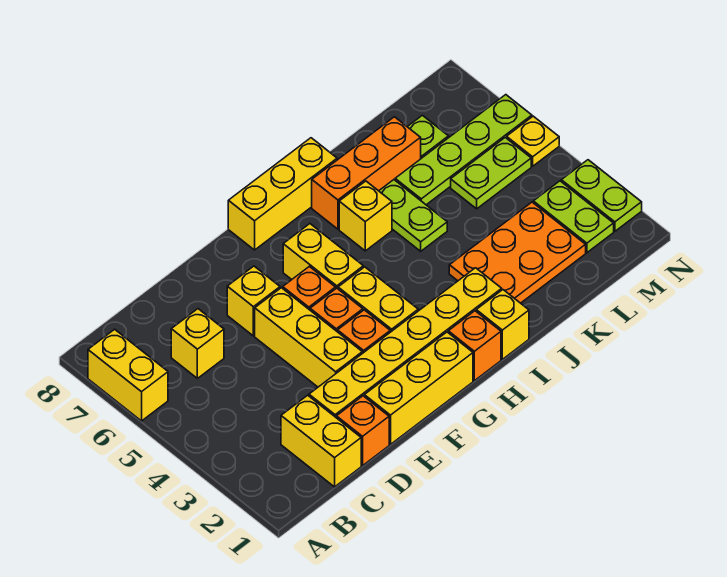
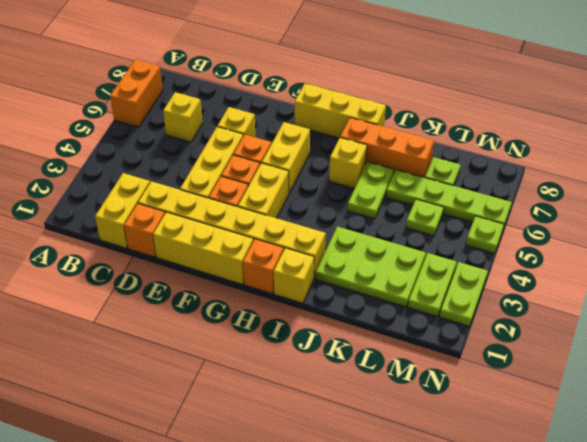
yellow 1x2 brick [88,329,168,421] -> orange 1x2 brick [110,60,163,127]
orange 2x3 plate [449,202,586,303] -> lime 2x3 plate [316,226,426,307]
lime 1x2 plate [451,138,531,209] -> lime 1x1 plate [406,199,444,236]
yellow 1x1 plate [507,116,559,166] -> lime 1x1 plate [466,216,504,253]

